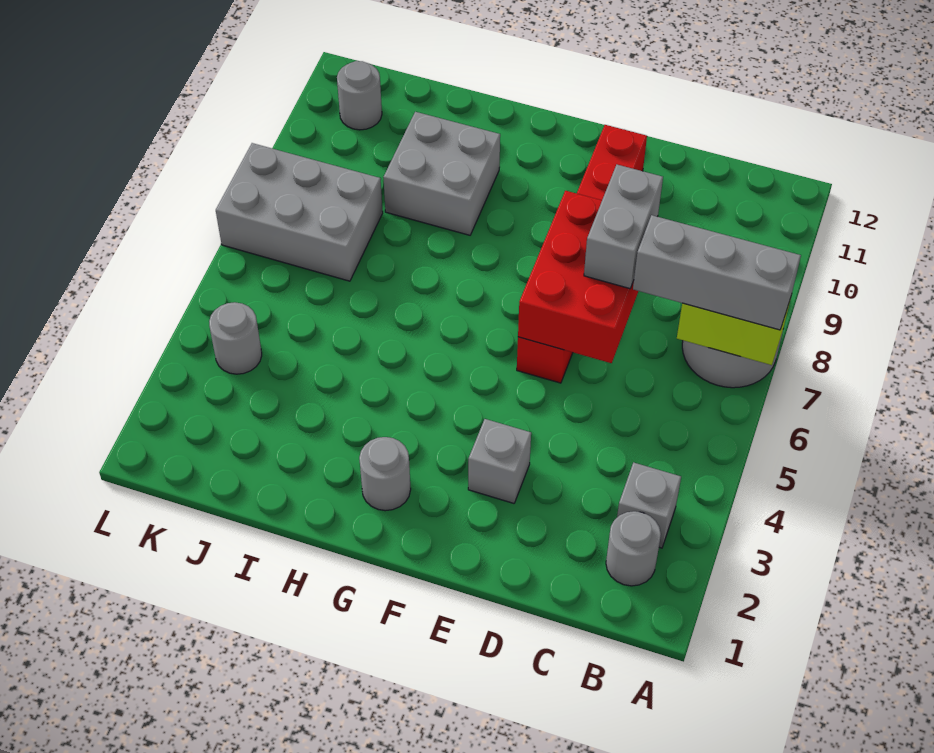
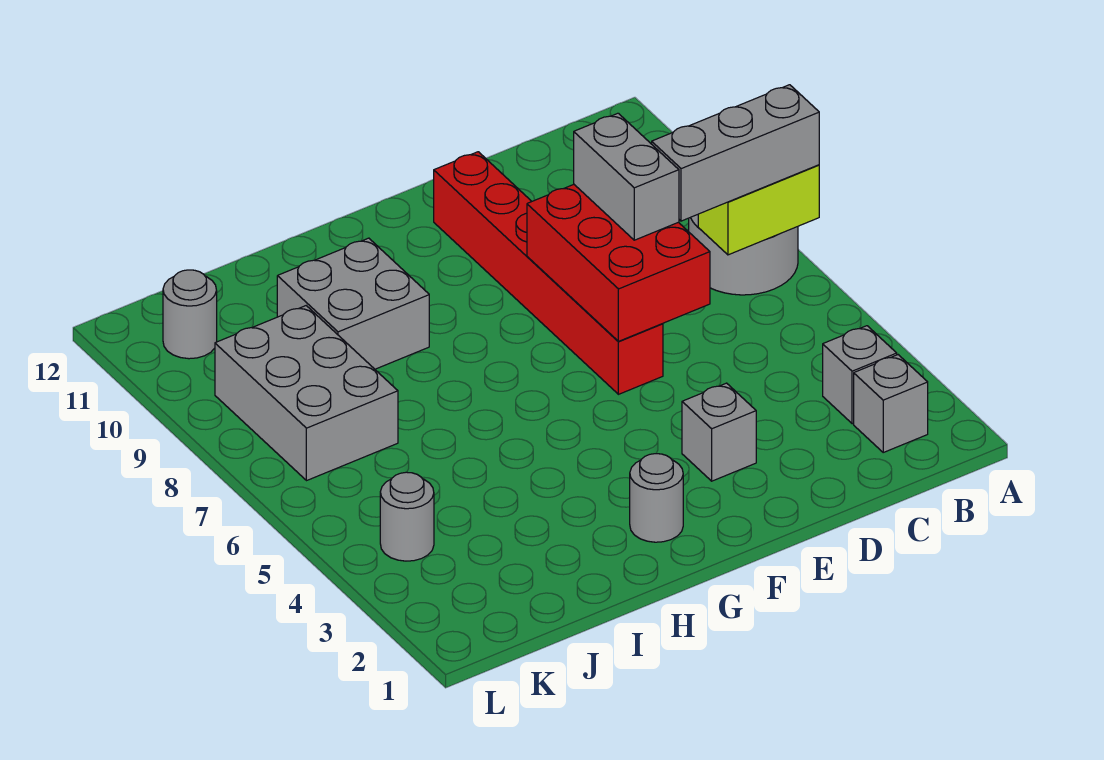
grey 1x1 round brick [606,511,661,586] -> grey 1x1 brick [854,355,928,452]
grey 2x3 brick [216,143,383,281] -> grey 2x3 brick turned to [215,306,398,481]

